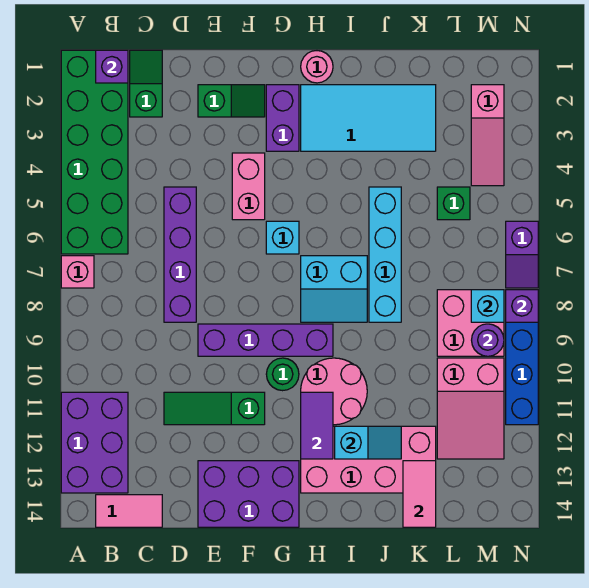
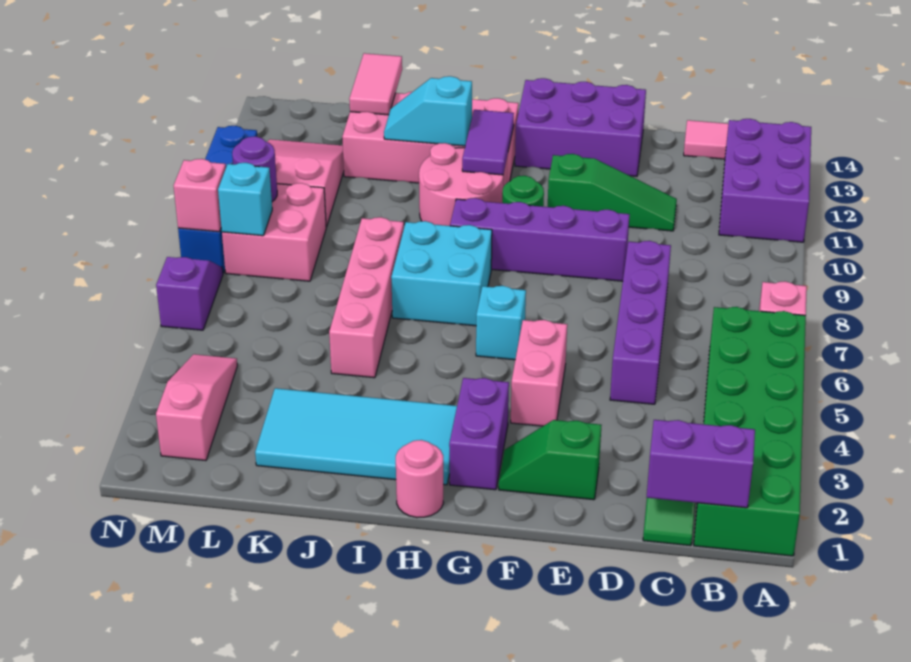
purple 1x1 brick [96,50,128,83] -> purple 1x2 brick [647,420,755,508]
cyan 2x2 slope [301,256,367,322] -> cyan 2x2 brick [391,221,492,326]
cyan 1x4 brick [369,187,401,322] -> pink 1x4 brick [329,217,404,378]
green 1x1 brick [437,187,470,220] -> none
purple 1x1 brick [506,290,538,322] -> pink 1x1 brick [174,159,226,232]

